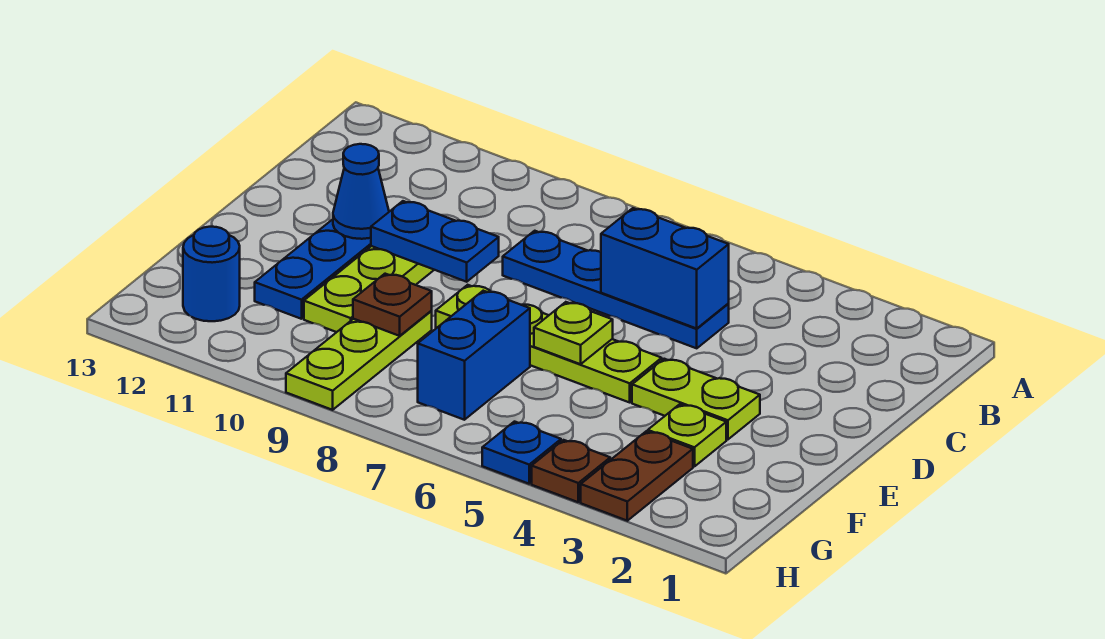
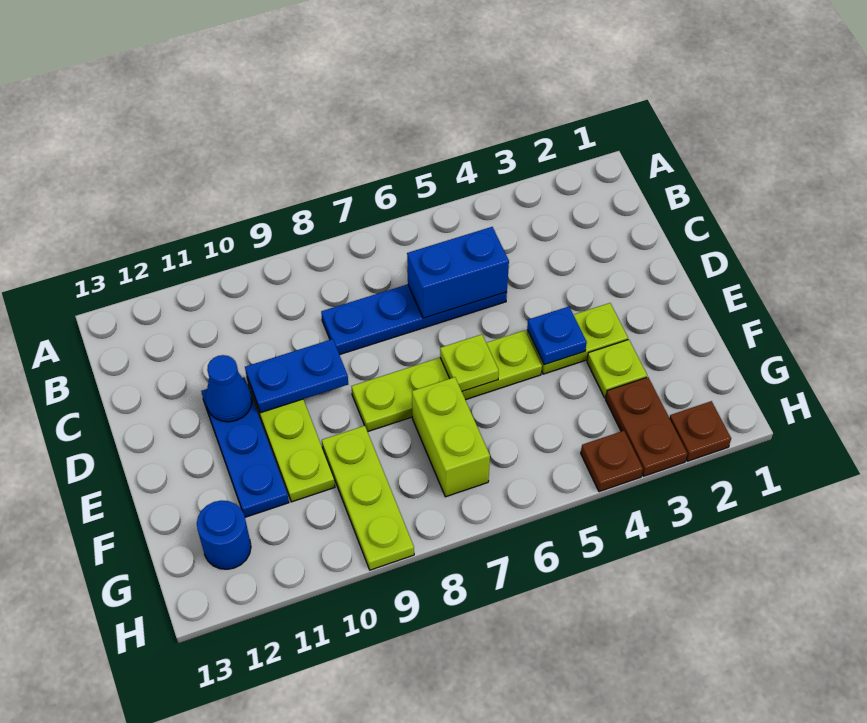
blue 1x2 brick [418,291,530,420] -> lime 1x2 brick [412,377,490,497]
brown 1x1 plate [353,274,432,336] -> brown 1x1 plate moved to [670,401,731,461]
blue 1x1 plate [482,422,561,484] -> blue 1x1 plate moved to [527,306,587,365]

